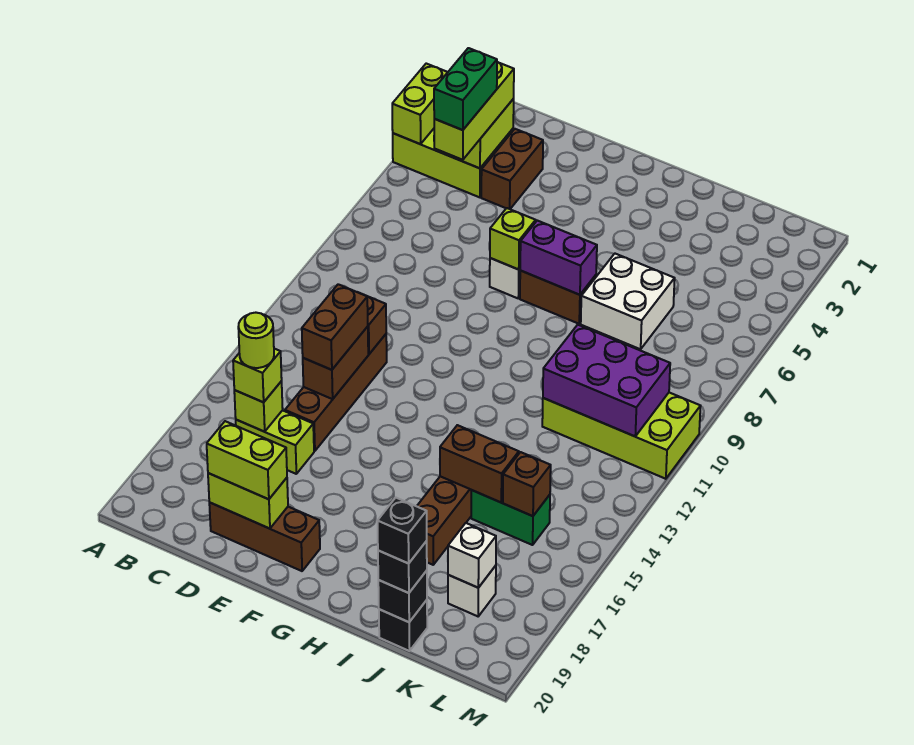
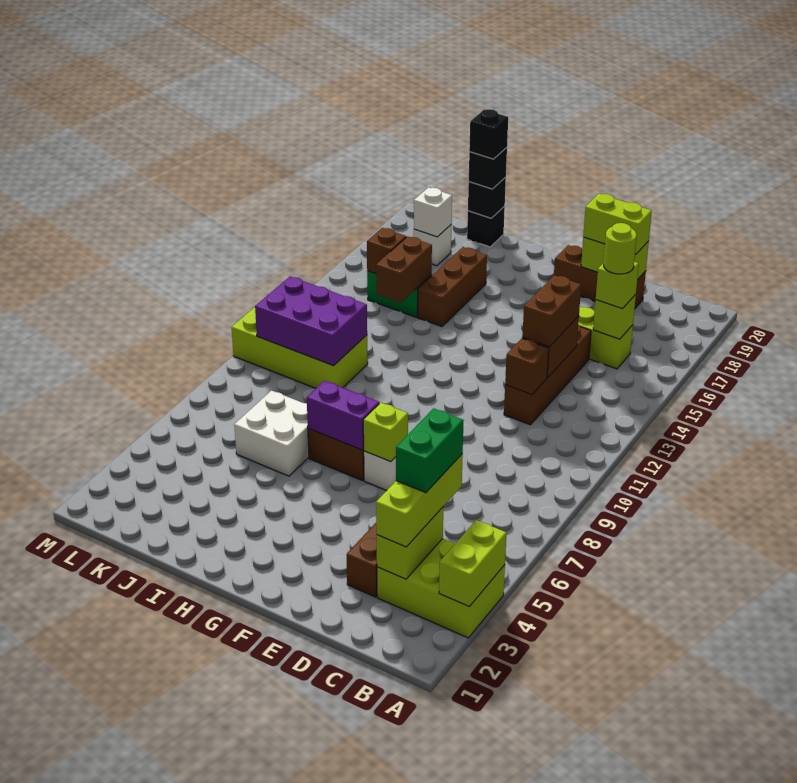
brown 1x2 brick [440,425,519,502] -> brown 1x2 brick turned to [376,236,432,303]

